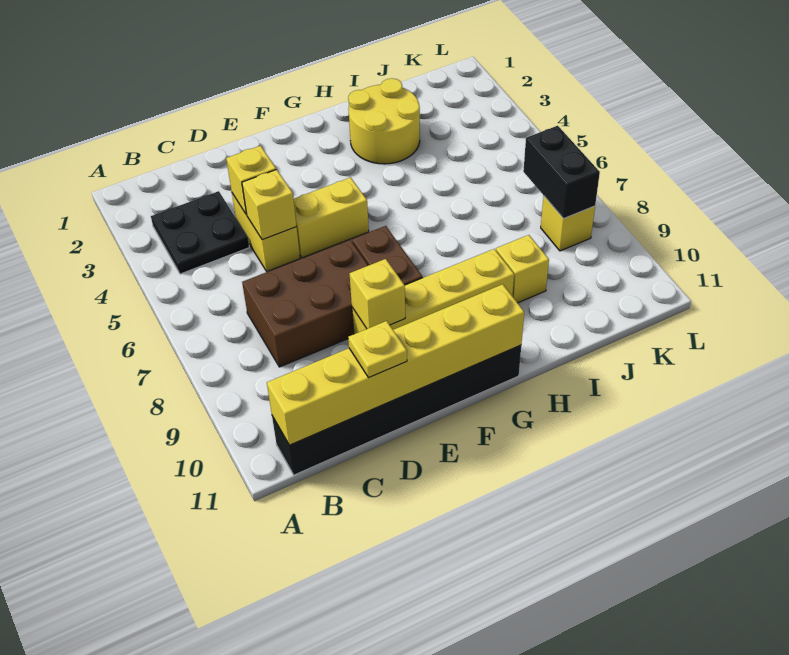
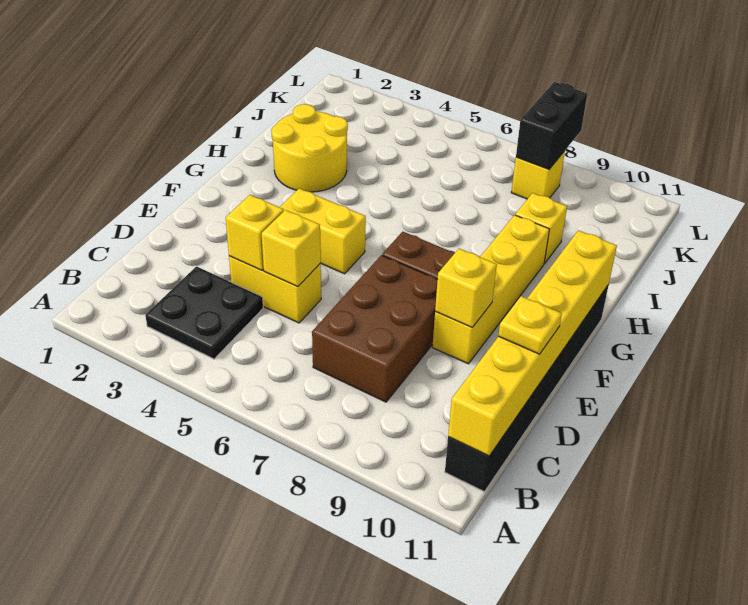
yellow 1x2 brick [293,178,369,258] -> yellow 1x2 brick turned to [280,188,366,274]
black 1x2 brick [523,126,600,219] -> black 1x2 brick turned to [516,82,587,169]

